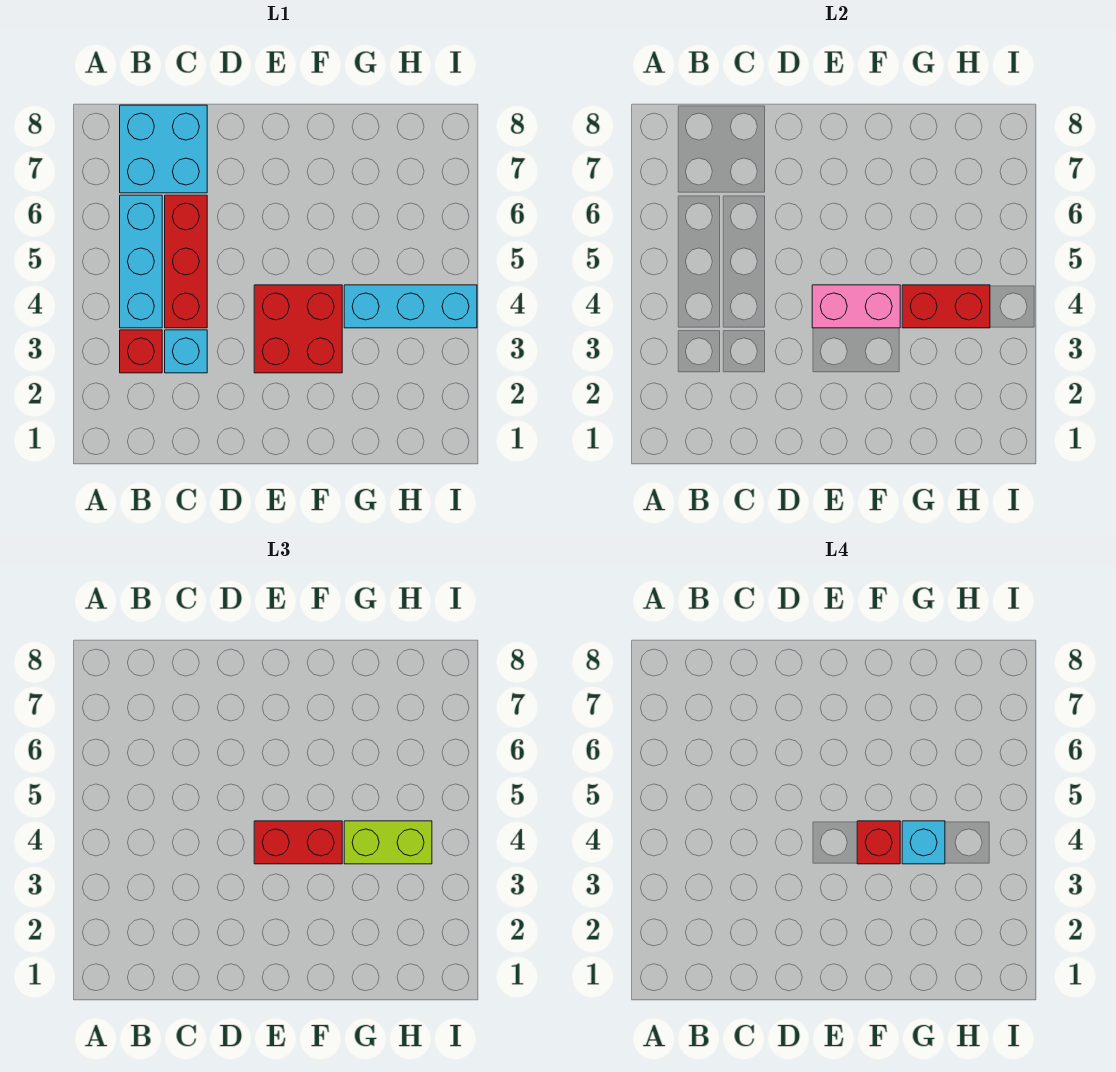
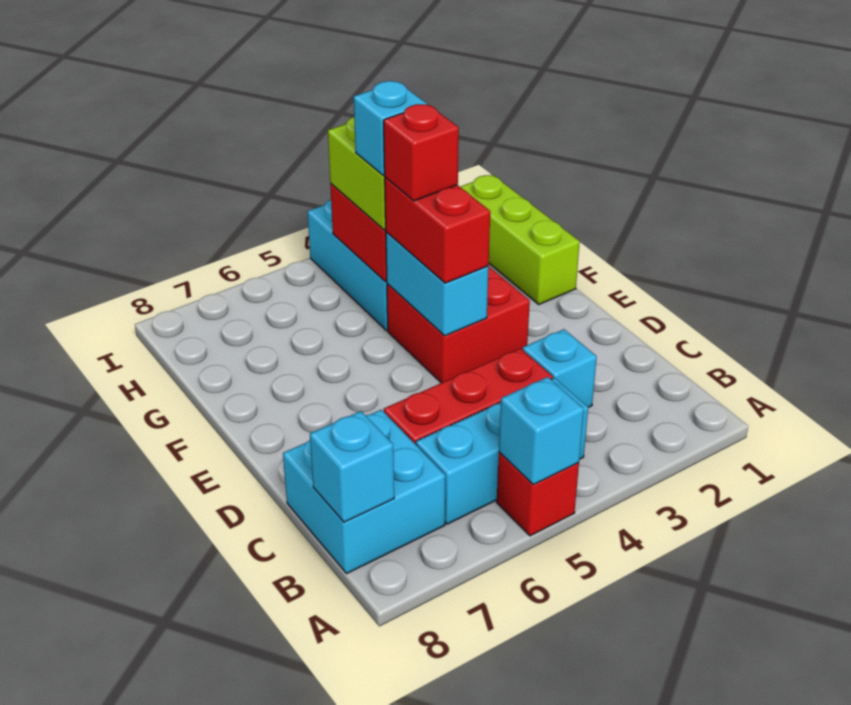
none -> cyan 1x1 brick [499,377,584,485]
red 1x1 brick [120,330,162,373] -> red 1x1 brick moved to [497,452,579,536]
none -> cyan 1x1 brick [310,411,394,522]
pink 1x2 brick [812,285,900,328] -> cyan 1x2 brick [386,232,489,336]
none -> lime 1x3 brick [461,175,580,304]

